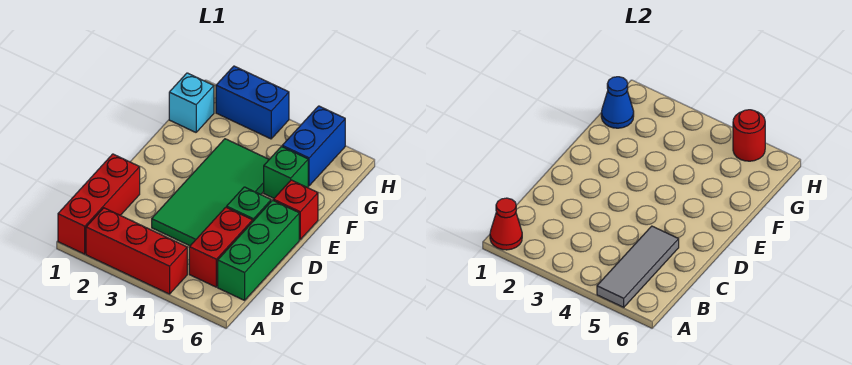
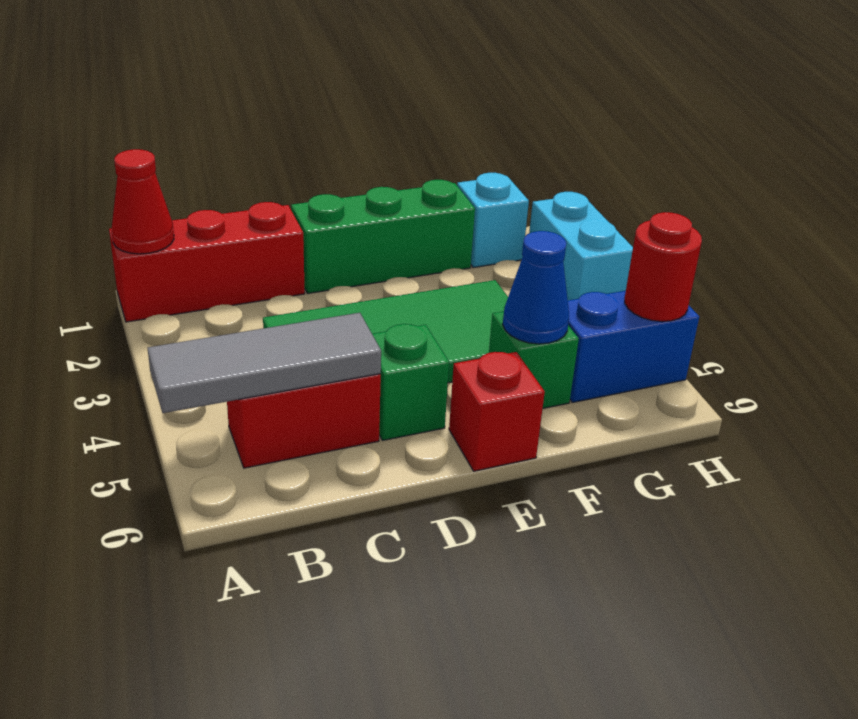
red 1x3 brick [86,208,187,294] -> none
green 1x3 brick [218,200,299,300] -> green 1x3 brick moved to [291,180,475,293]
blue 1x1 cone [601,77,634,128] -> blue 1x1 cone moved to [503,231,569,344]
blue 1x2 brick [216,66,289,139] -> cyan 1x2 brick [529,192,633,300]

